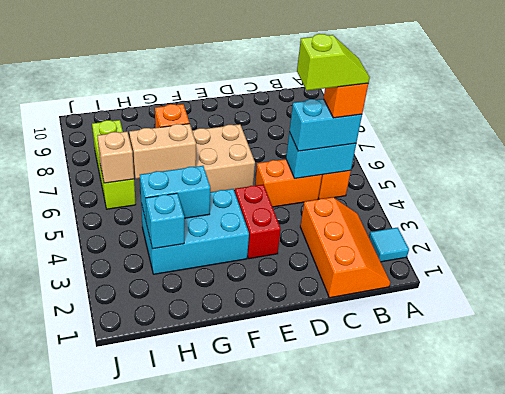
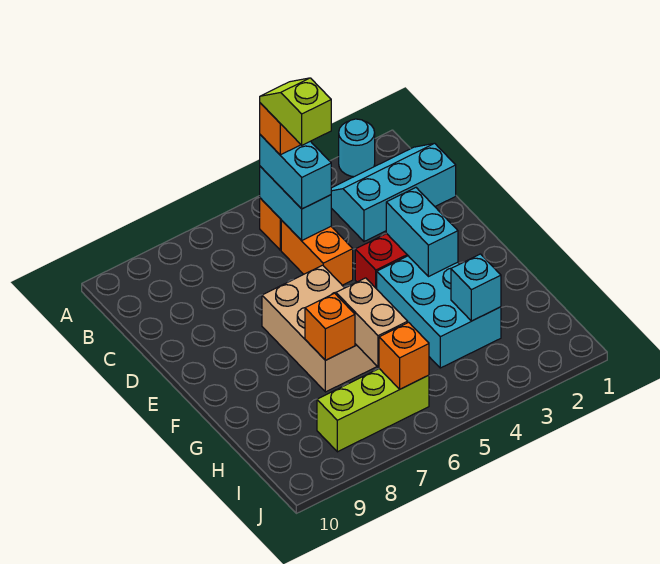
cyan 1x1 tile [369,228,409,262] -> cyan 1x1 round brick [339,119,375,177]
orange 2x3 slope [300,197,390,298] -> cyan 2x3 slope [331,143,456,241]
cyan 1x2 brick [140,166,210,224] -> cyan 1x2 brick moved to [386,188,458,277]
tan 1x1 brick [97,132,134,183] -> orange 1x1 brick [379,322,429,389]

